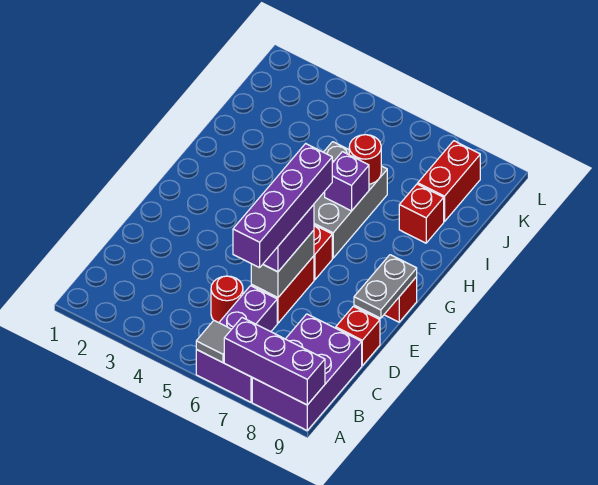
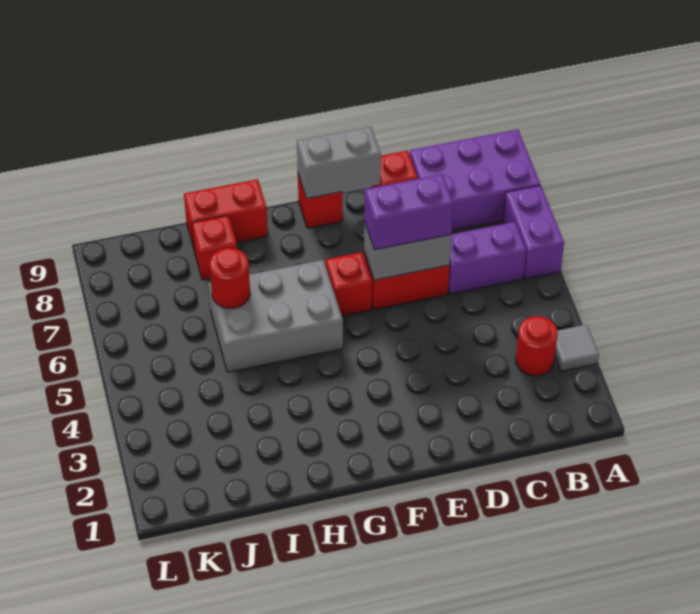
grey 1x1 tile [196,320,231,363] -> grey 1x1 tile moved to [555,324,599,371]
purple 1x3 brick [224,318,325,405] -> none
red 1x1 round brick [211,276,243,323] -> red 1x1 round brick moved to [516,316,558,376]
purple 1x4 brick [233,144,332,268] -> none
grey 1x2 plate [354,255,417,318] -> grey 1x2 brick [297,127,381,198]
purple 1x1 brick [325,152,369,211] -> none
red 1x2 brick [418,141,480,222] -> red 1x2 brick moved to [184,179,268,249]

